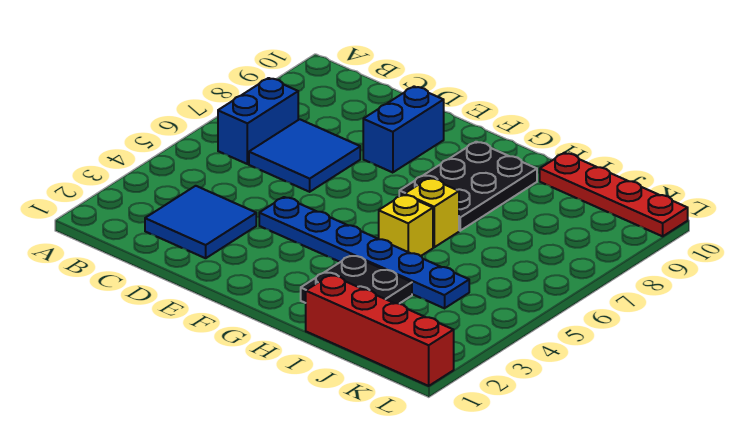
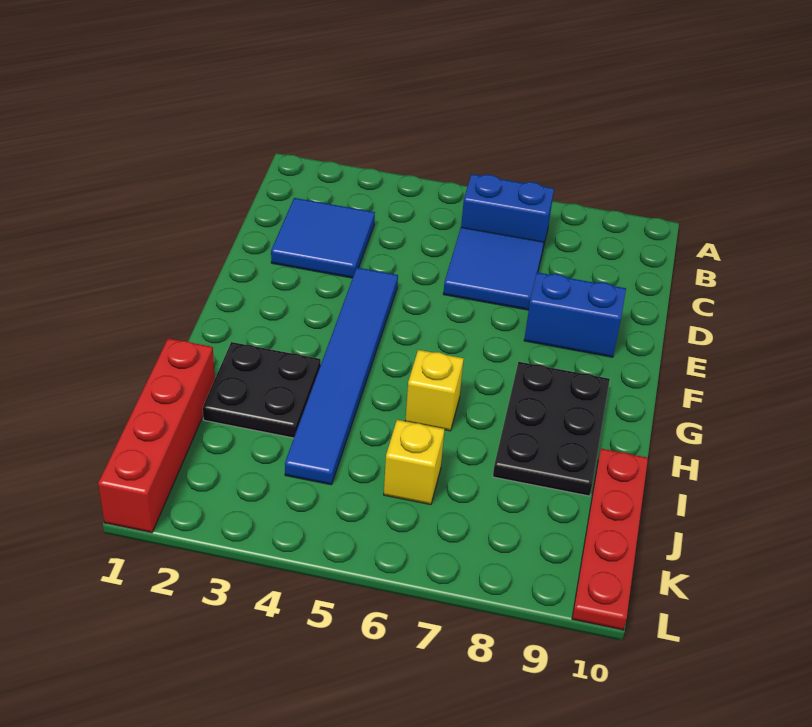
blue 1x6 plate [259,197,469,308] -> blue 1x6 tile [285,268,398,485]
black 2x3 plate [399,142,537,231] -> black 2x3 plate turned to [493,362,610,496]
yellow 1x1 brick [379,195,433,256] -> yellow 1x1 brick moved to [384,420,445,505]

